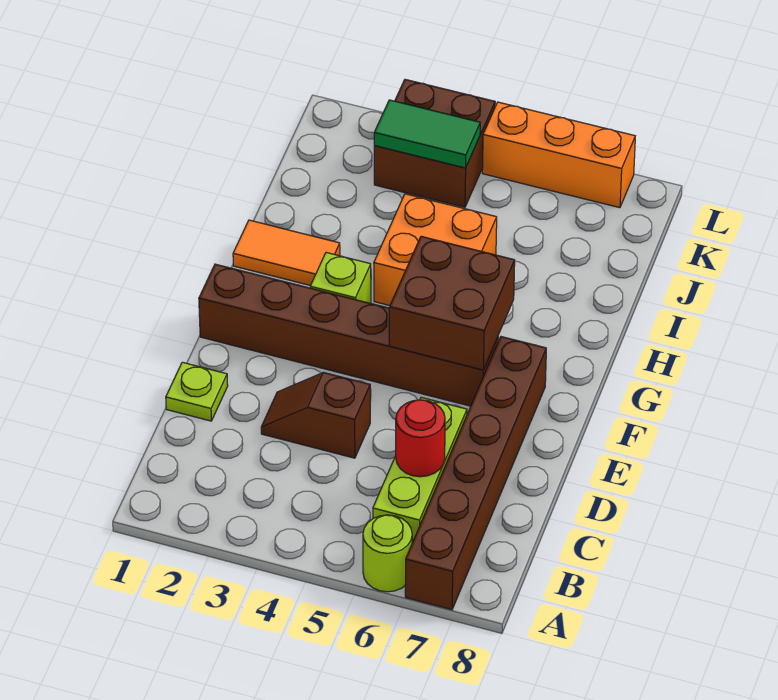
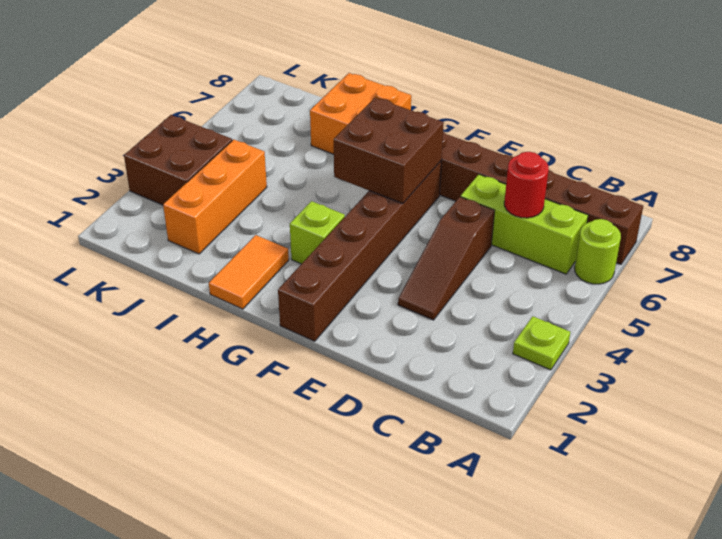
lime 1x1 plate [166,362,228,421] -> lime 1x1 plate moved to [513,316,570,370]
brown 1x2 slope [261,372,370,458] -> brown 1x3 slope [398,197,495,320]
orange 2x2 brick [374,194,497,306] -> orange 2x2 brick moved to [310,73,411,154]
green 1x2 tile [374,100,480,168] -> none
orange 1x3 brick [482,102,635,208] -> orange 1x3 brick moved to [163,139,267,254]

